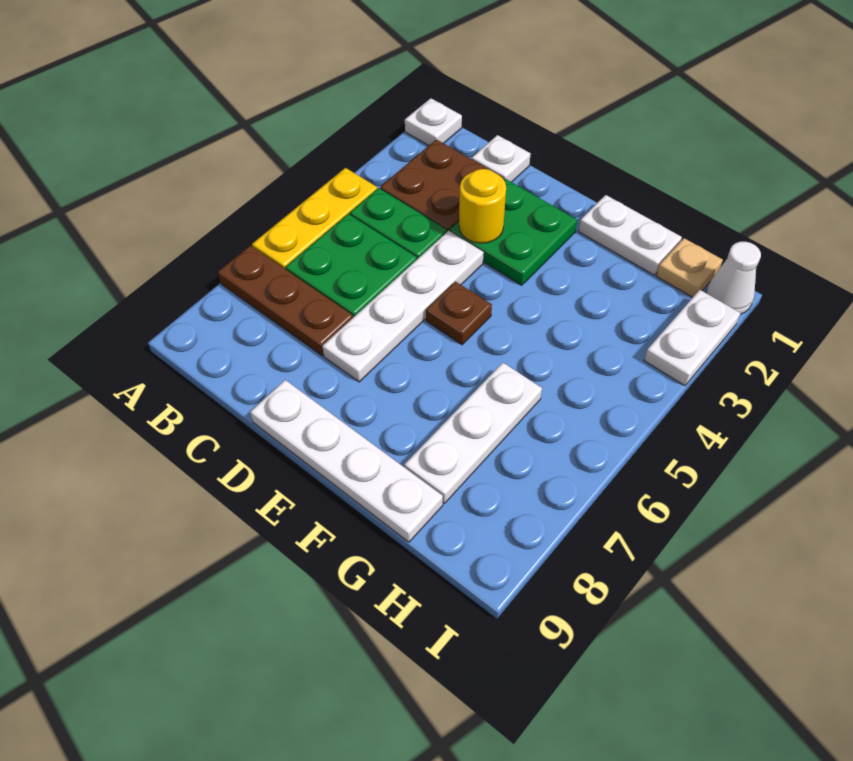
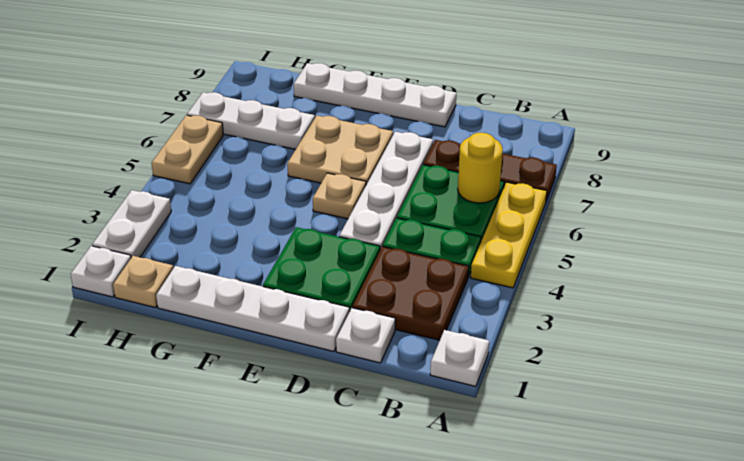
yellow 1x1 round brick [459,169,506,243] -> yellow 1x1 round brick moved to [458,133,503,203]
brown 1x1 plate [426,282,492,345] -> tan 1x1 plate [313,173,366,219]
none -> tan 2x2 plate [287,116,393,185]
white 1x2 plate [579,195,682,275] -> white 1x4 plate [156,266,350,352]
white 1x3 plate [404,363,542,503] -> white 1x3 plate turned to [187,92,315,149]
white 1x1 cone [706,242,761,314] -> white 1x1 plate [70,246,131,297]
none -> tan 1x2 plate [152,115,223,184]

